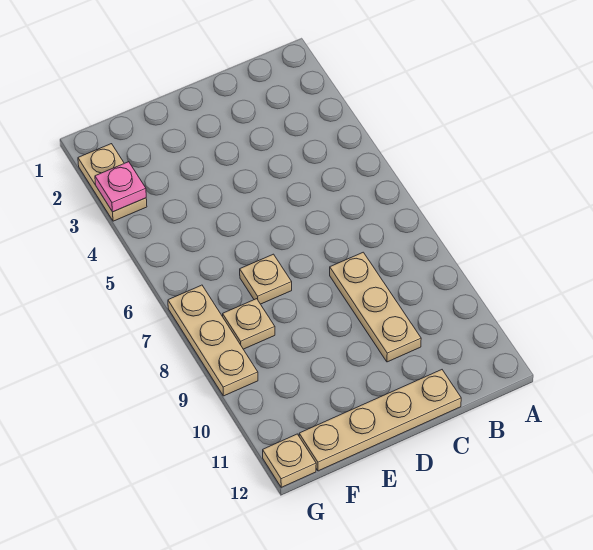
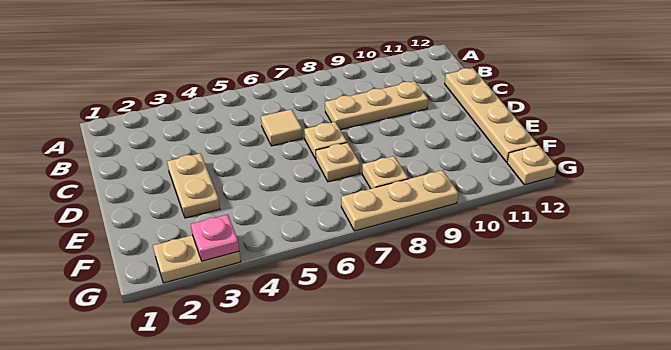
none -> tan 1x1 tile [261,109,303,146]
none -> tan 1x2 plate [167,153,220,218]
none -> tan 1x1 plate [304,122,347,159]

